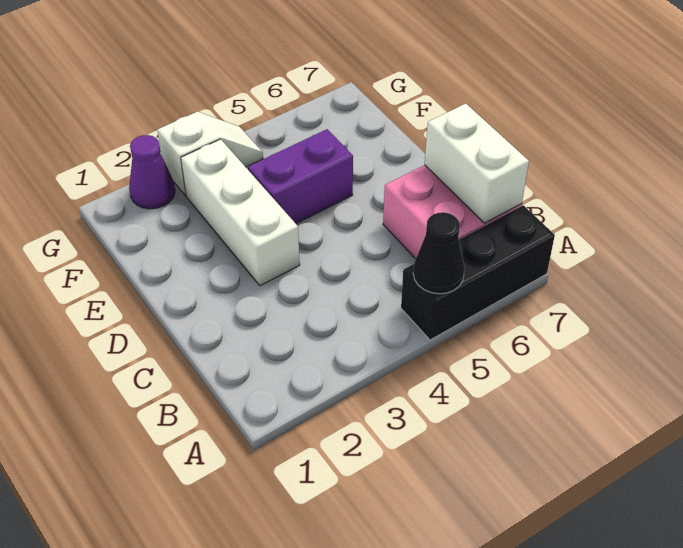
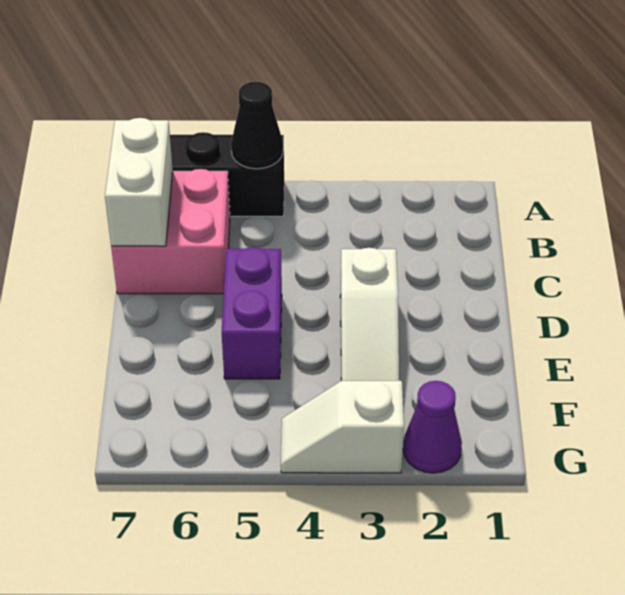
white 1x3 brick [181,139,300,286] -> white 1x3 slope [340,248,399,381]
purple 1x2 brick [248,129,353,223] -> purple 1x2 brick turned to [222,247,282,379]

